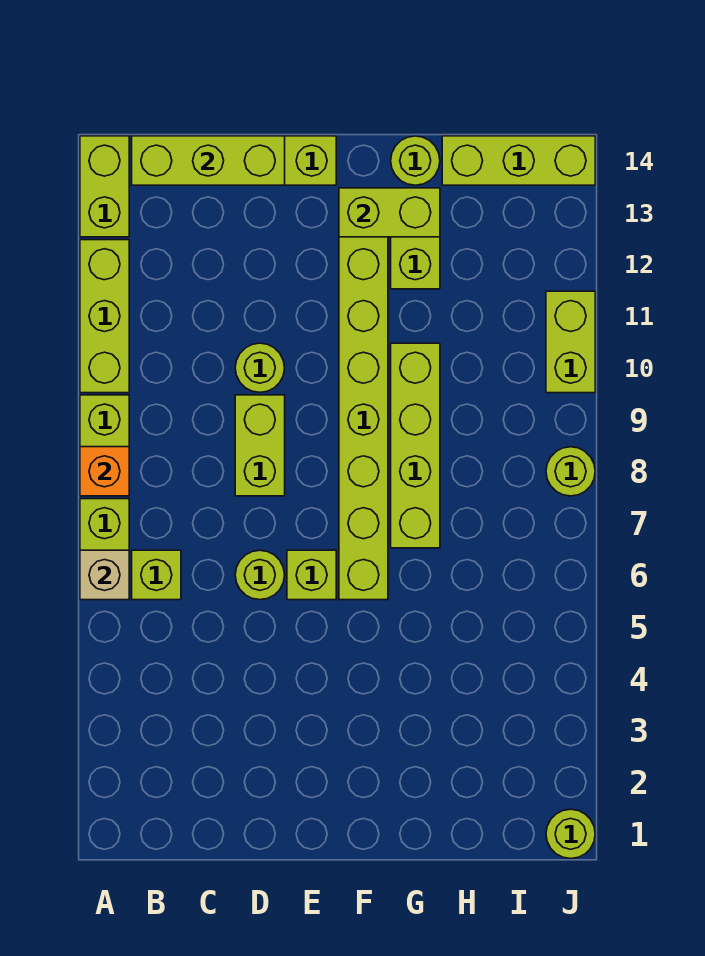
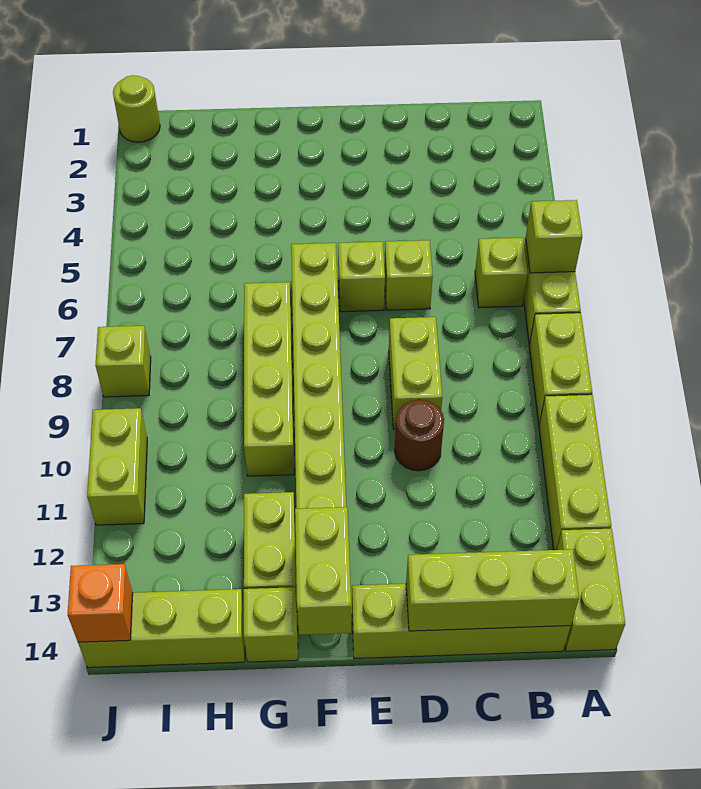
tan 1x1 brick [80,550,129,600] -> lime 1x1 brick [526,200,582,273]
orange 1x1 brick [80,447,129,496] -> orange 1x1 brick moved to [68,564,133,642]
lime 1x1 round brick [235,550,285,600] -> lime 1x1 brick [384,240,433,310]
lime 1x1 round brick [235,343,285,392] -> brown 1x1 round brick [395,400,444,471]
lime 1x2 brick [339,188,440,237] -> lime 1x2 brick turned to [295,507,351,635]
lime 1x1 round brick [391,136,440,185] -> lime 1x1 brick [244,587,298,662]
lime 1x1 round brick [546,447,595,496] -> lime 1x1 brick [95,326,151,397]

